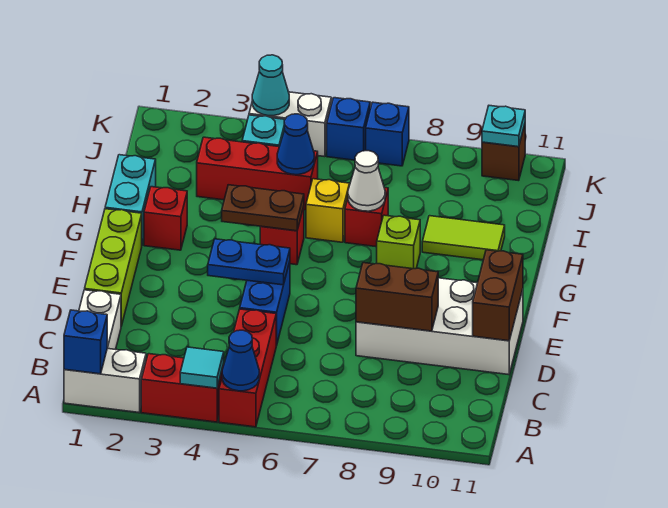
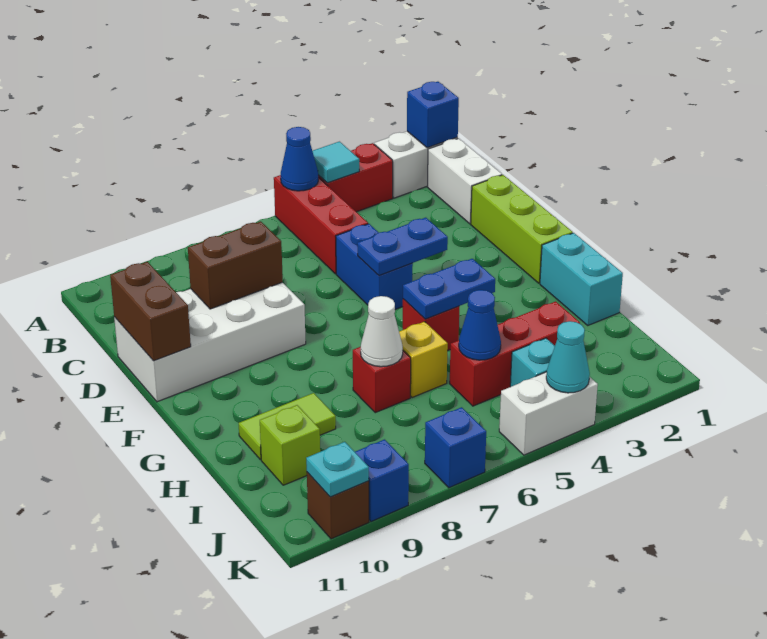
red 1x1 brick [144,187,187,250] -> none
brown 1x2 plate [222,185,304,231] -> blue 1x2 plate [403,259,495,319]
lime 1x1 brick [377,215,420,269] -> lime 1x1 brick moved to [260,405,320,485]
blue 1x1 brick [327,98,370,160] -> blue 1x1 brick moved to [355,439,409,522]

